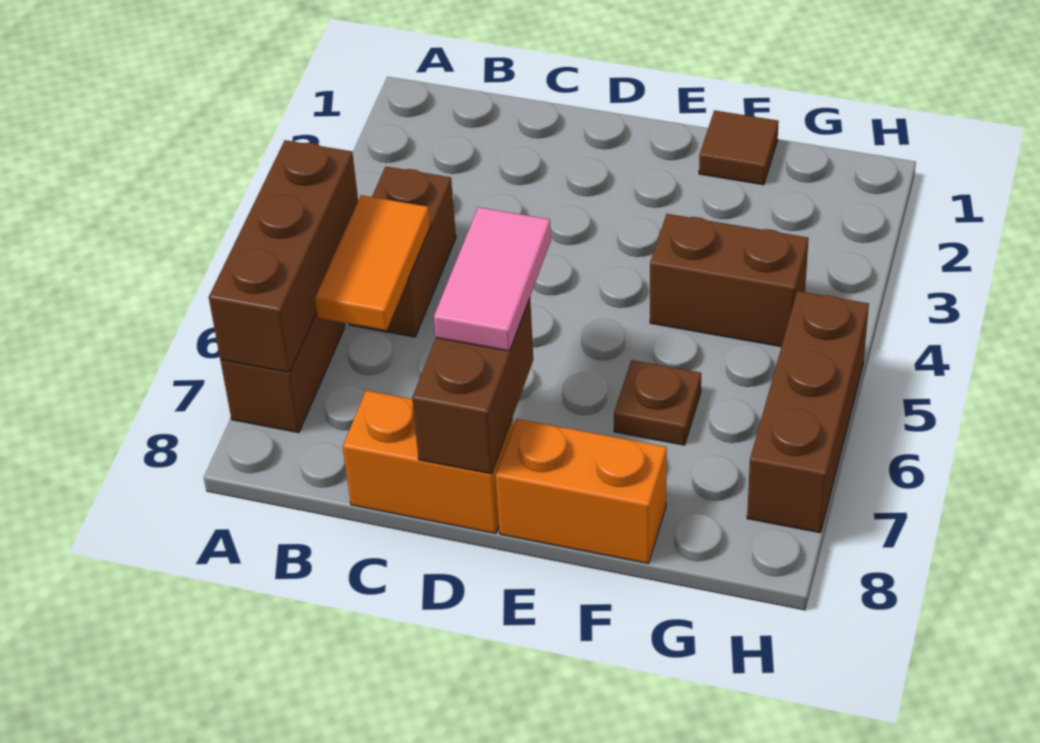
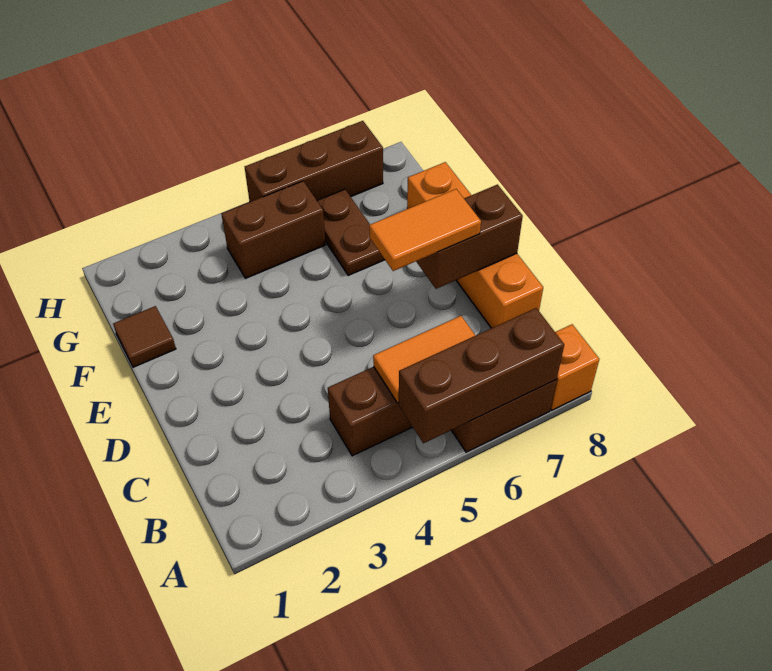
none -> orange 1x1 brick [550,324,599,410]
pink 1x2 tile [434,207,551,351] -> orange 1x2 tile [369,189,481,271]
brown 1x2 brick [650,214,809,347] -> brown 1x2 brick turned to [221,181,325,278]
brown 1x1 plate [614,360,701,445] -> brown 1x2 plate [317,189,385,275]

